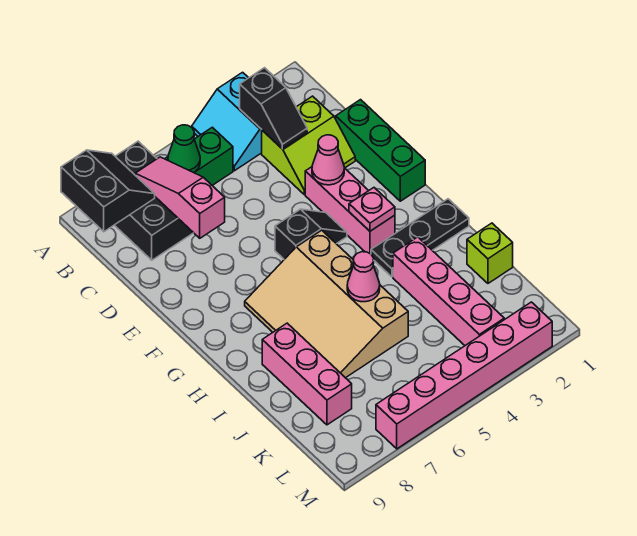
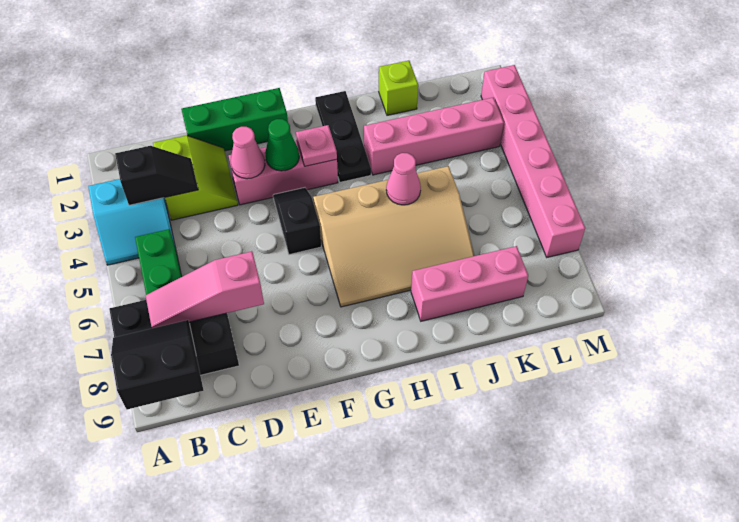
green 1x1 cone [168,125,200,173] -> green 1x1 cone moved to [265,119,299,171]

